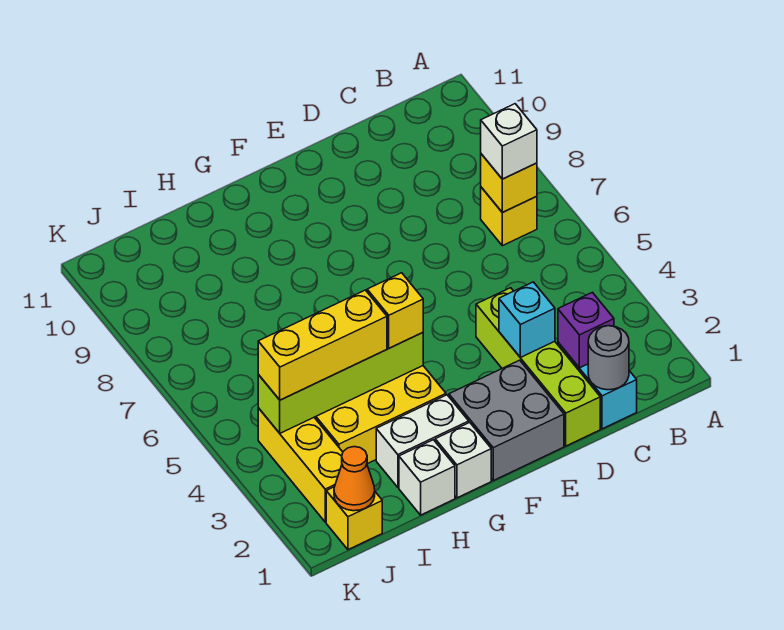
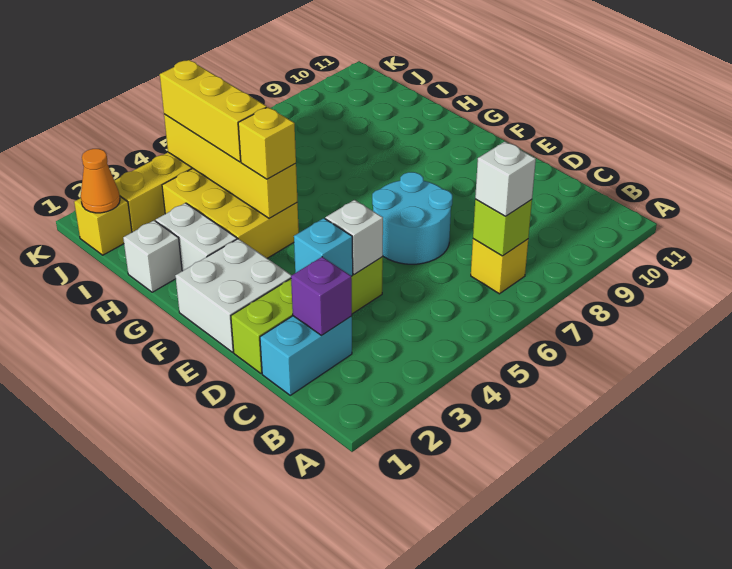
yellow 1x1 brick [481,154,537,212] -> lime 1x1 brick [473,199,532,256]
grey 1x1 round brick [588,326,629,390] -> none
none -> cyan 2x2 round brick [372,172,452,264]
grey 2x2 brick [449,360,564,481] -> white 2x2 brick [175,239,292,352]
white 1x1 brick [435,422,491,498] -> white 1x1 brick moved to [325,200,383,275]
lime 1x4 brick [258,333,423,433] -> yellow 1x4 brick [164,114,298,218]

